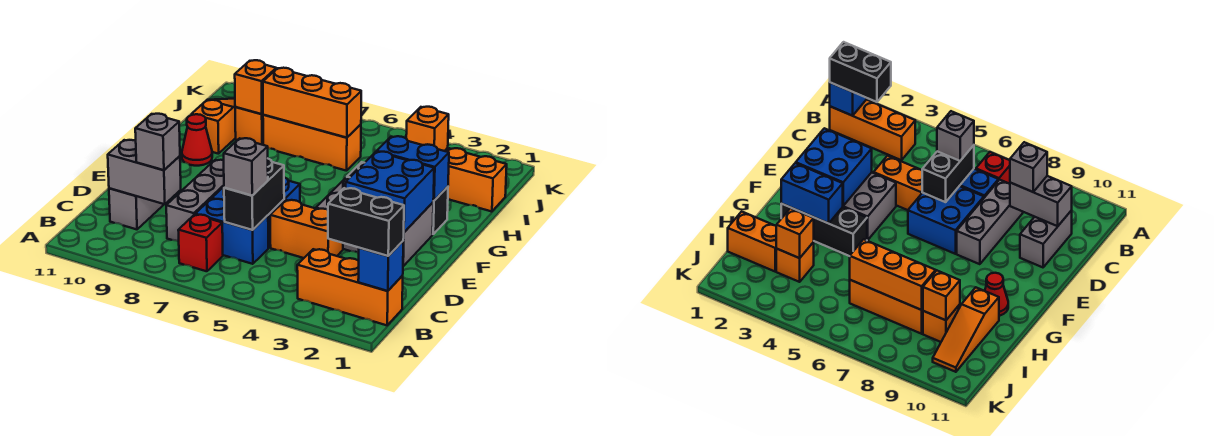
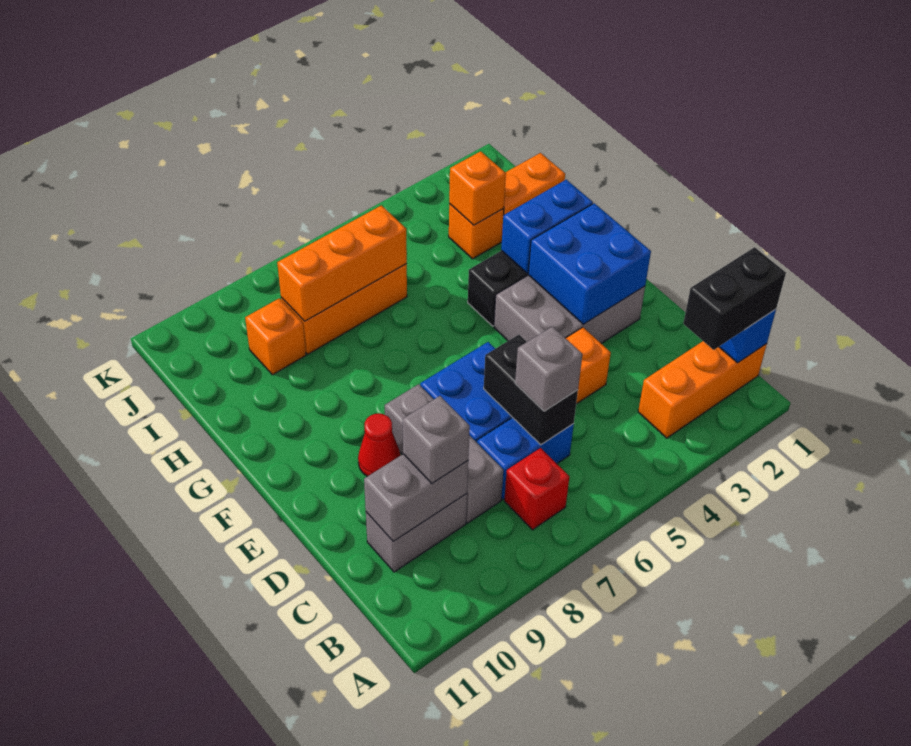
grey 1x2 brick [109,188,164,229] -> grey 1x2 brick turned to [366,494,467,572]
red 1x1 cone [182,114,212,166] -> red 1x1 cone moved to [358,414,401,476]
orange 1x3 slope [192,99,236,154] -> none
orange 1x1 brick [235,60,276,114] -> none

